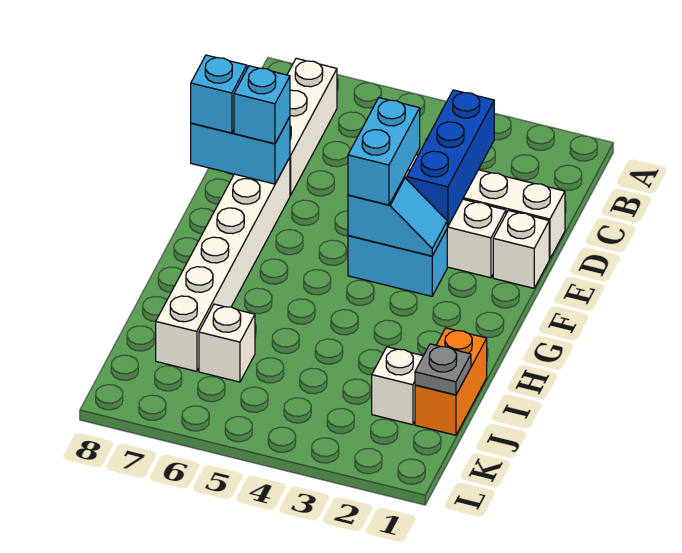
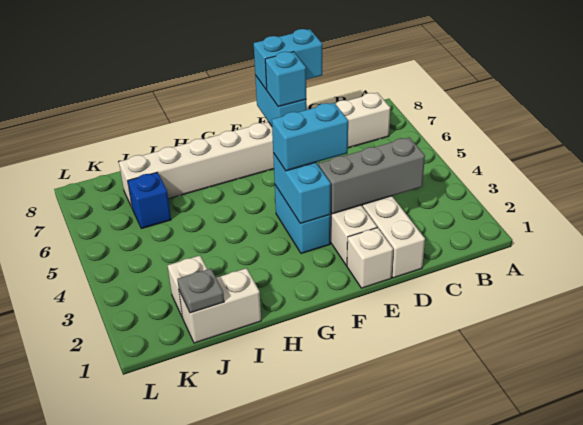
blue 1x3 brick [407,90,494,227] -> grey 1x3 brick [318,137,425,214]
cyan 1x1 brick [191,55,247,133] -> cyan 1x2 brick [254,29,322,90]
cyan 1x2 slope [348,178,447,256] -> cyan 1x2 brick [273,153,331,224]
orange 1x2 brick [415,328,487,435] -> white 1x2 brick [179,268,261,343]
white 1x1 brick [199,304,255,382] -> blue 1x1 brick [128,172,171,229]

